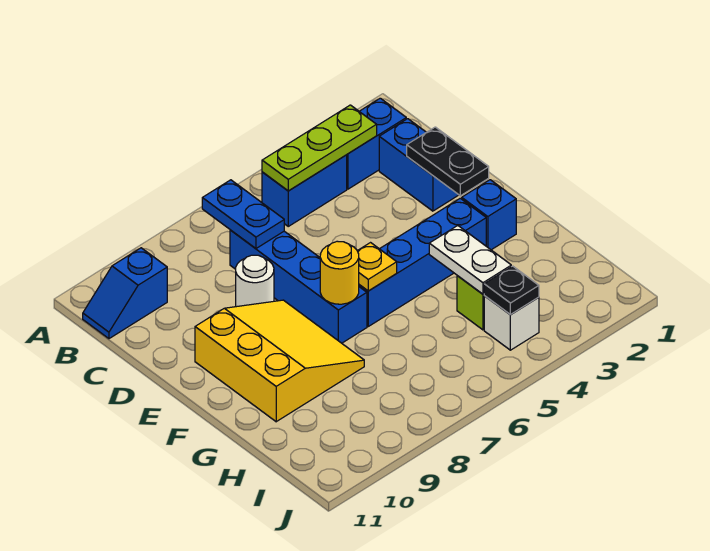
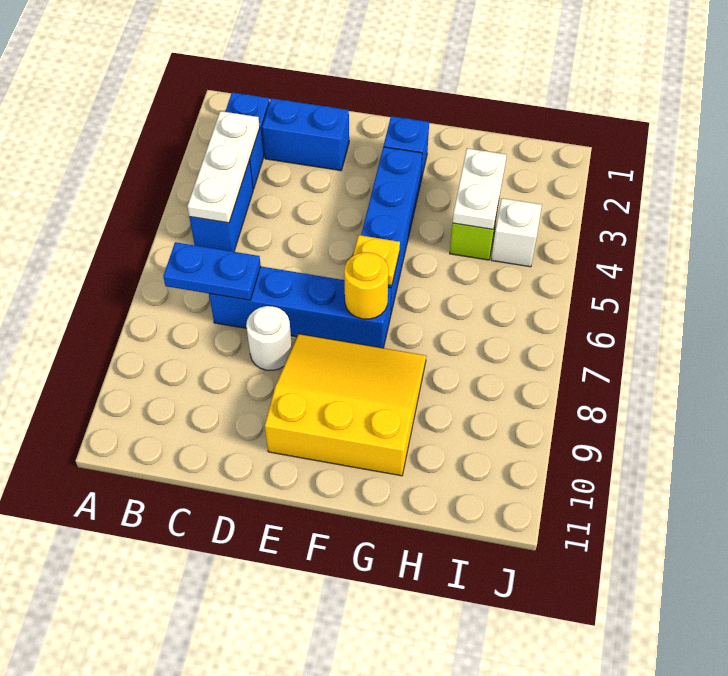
lime 1x3 plate [262,105,377,191] -> white 1x3 plate [187,111,260,223]
blue 1x2 slope [83,248,167,339] -> none
black 1x2 plate [407,127,489,196] -> none
white 1x2 plate [429,226,511,294] -> white 1x2 plate turned to [453,148,507,229]
black 1x1 plate [484,266,539,314] -> none

